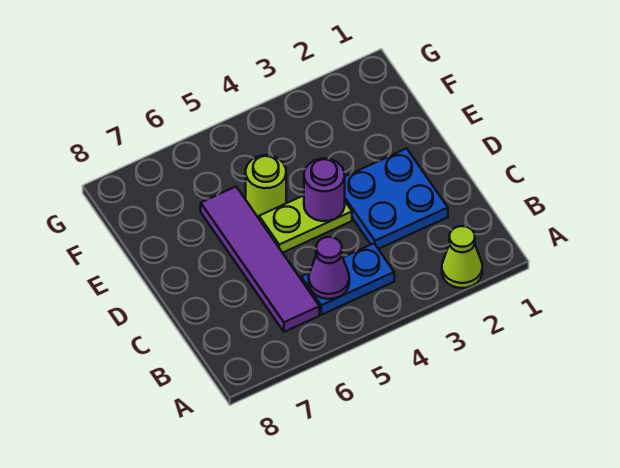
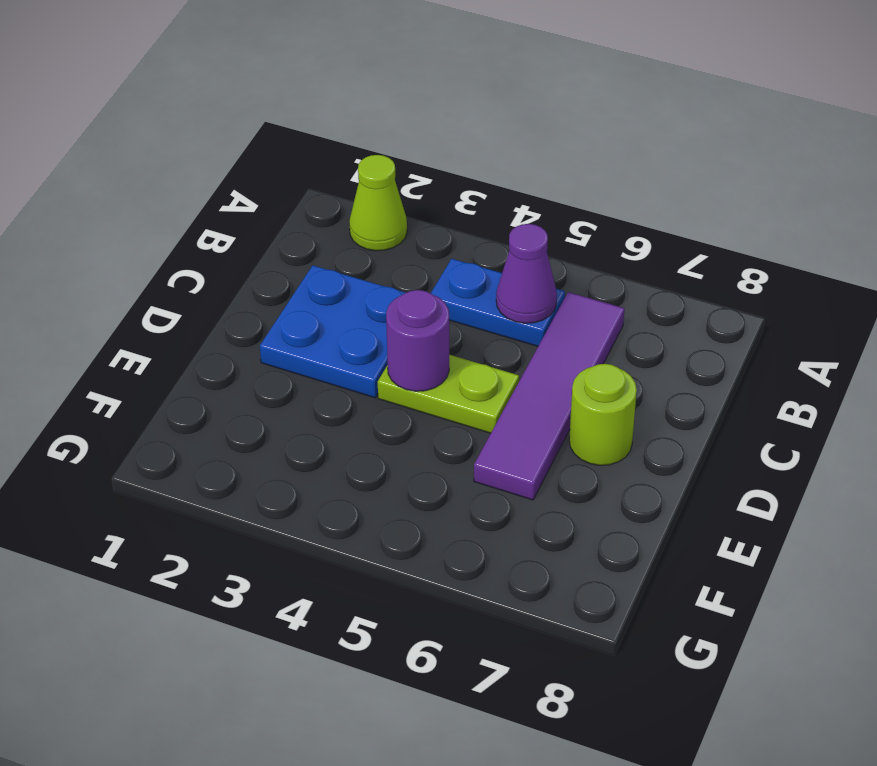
lime 1x1 round brick [246,155,286,217] -> lime 1x1 round brick moved to [569,364,637,465]

